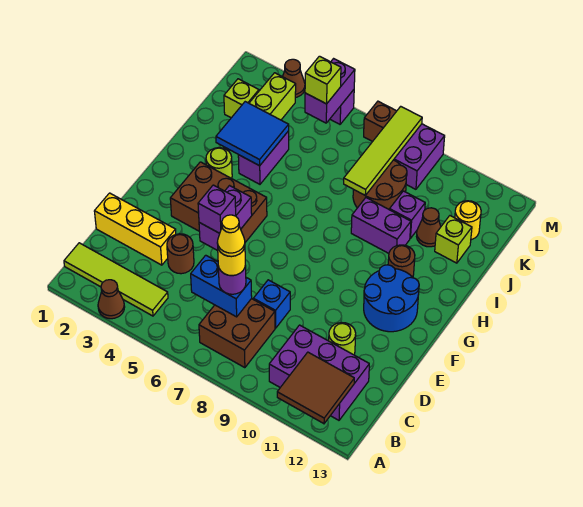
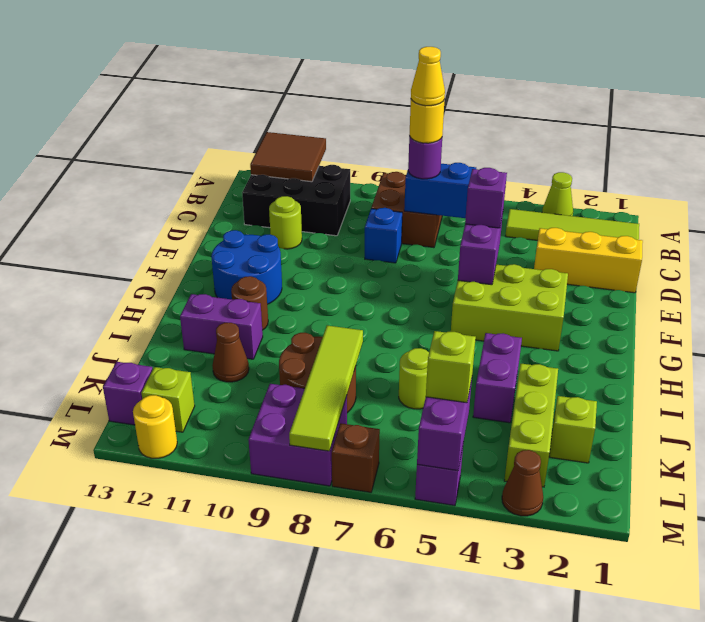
brown 1x1 cone [98,280,125,319] -> lime 1x1 cone [542,172,573,216]
purple 2x3 brick [269,325,369,420] -> black 2x3 brick [242,165,350,236]
brown 1x1 round brick [167,234,194,274] -> none
brown 2x3 brick [170,162,267,242] -> lime 2x3 brick [451,264,568,351]
lime 1x1 round brick [206,148,232,179] -> lime 1x1 round brick moved to [399,348,429,409]
blue 2x2 tile [216,102,289,166] -> none
purple 1x2 brick [351,198,411,253] -> purple 1x2 brick moved to [180,294,263,359]
purple 1x1 brick [390,191,425,238] -> purple 1x1 brick moved to [103,362,153,425]
lime 1x1 brick [435,216,472,263] -> lime 1x1 brick moved to [141,367,195,432]
yellow 1x1 round brick [455,201,481,240] -> yellow 1x1 round brick moved to [133,395,177,458]

